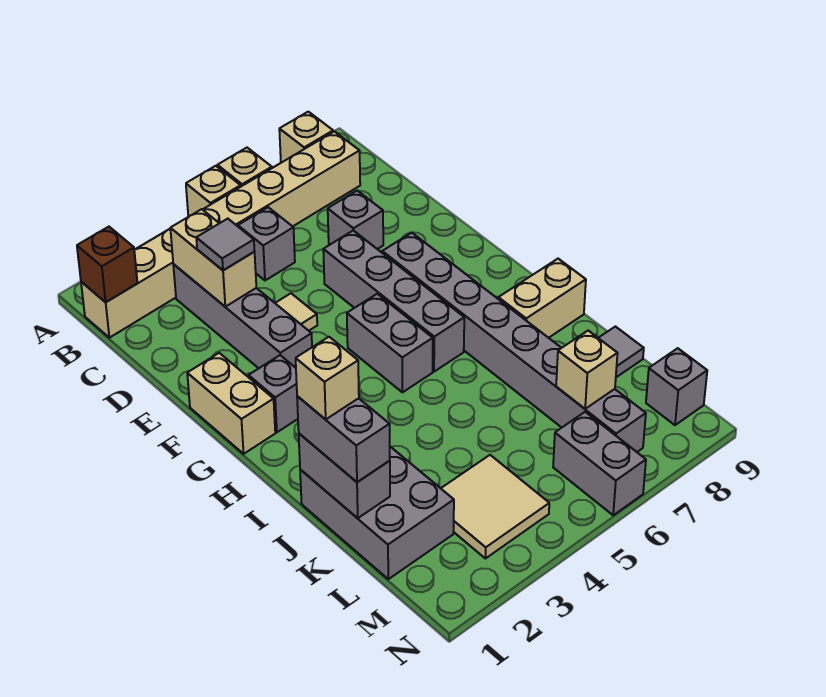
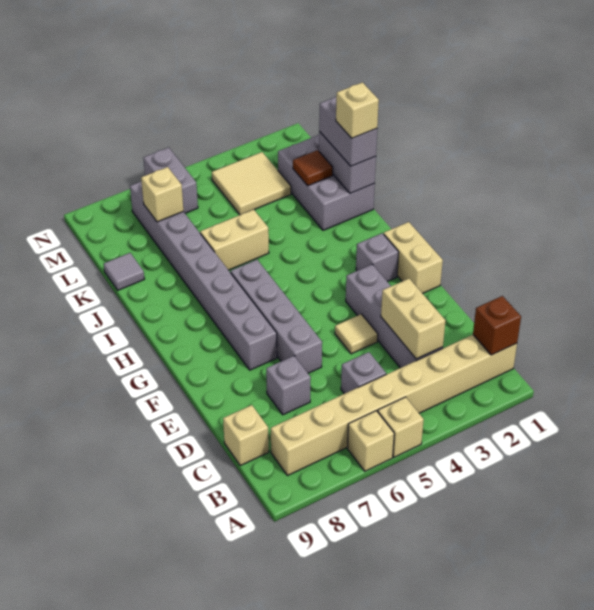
tan 1x1 brick [279,112,333,163] -> tan 1x1 brick moved to [223,405,269,466]
grey 1x1 tile [196,219,254,270] -> none
grey 1x2 brick [347,294,433,392] -> none
tan 1x2 brick [498,259,586,338] -> tan 1x2 brick moved to [200,209,269,270]
none -> brown 1x1 tile [293,150,333,186]
grey 1x1 brick [646,348,707,425] -> none

